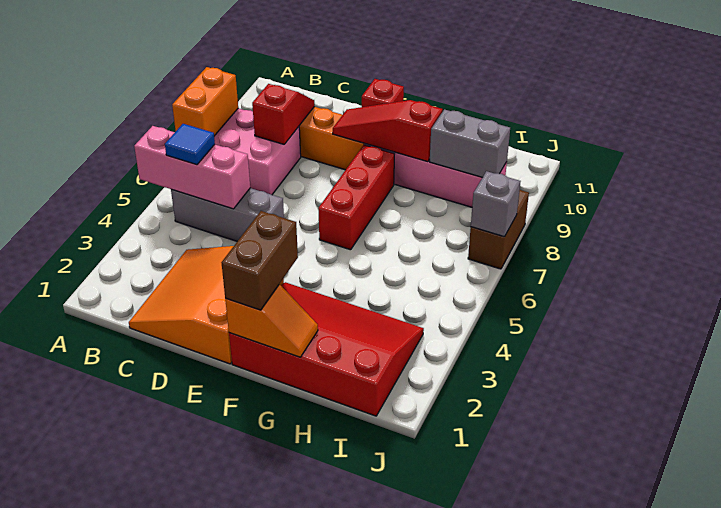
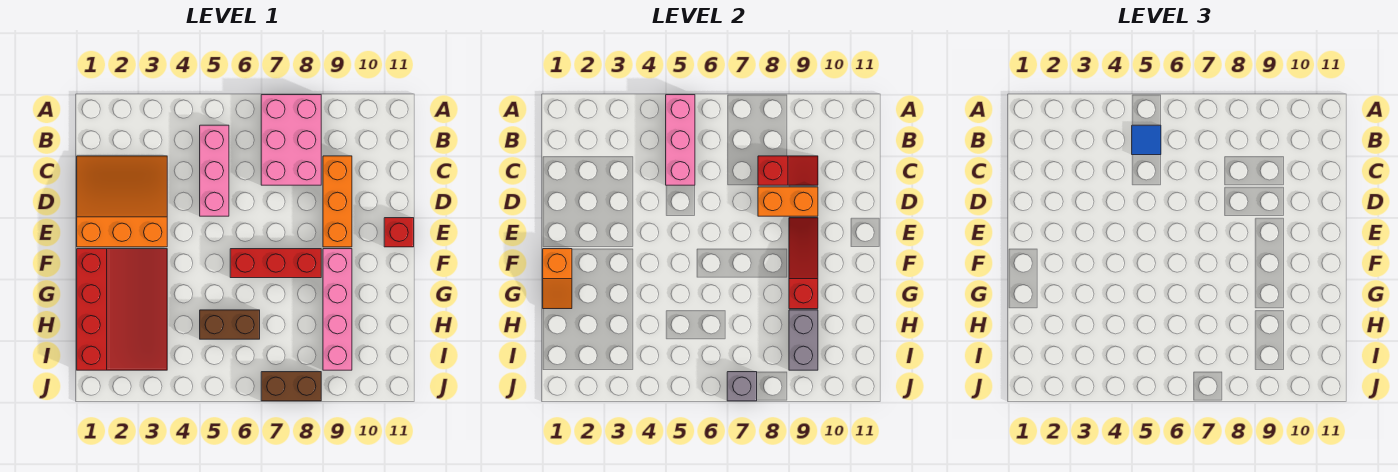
orange 1x2 brick [172,67,238,136] -> orange 1x2 brick moved to [758,187,818,216]
grey 1x3 brick [171,188,284,241] -> pink 1x3 brick [200,125,229,216]
brown 1x2 brick [222,211,298,310] -> brown 1x2 brick moved to [200,310,260,339]

